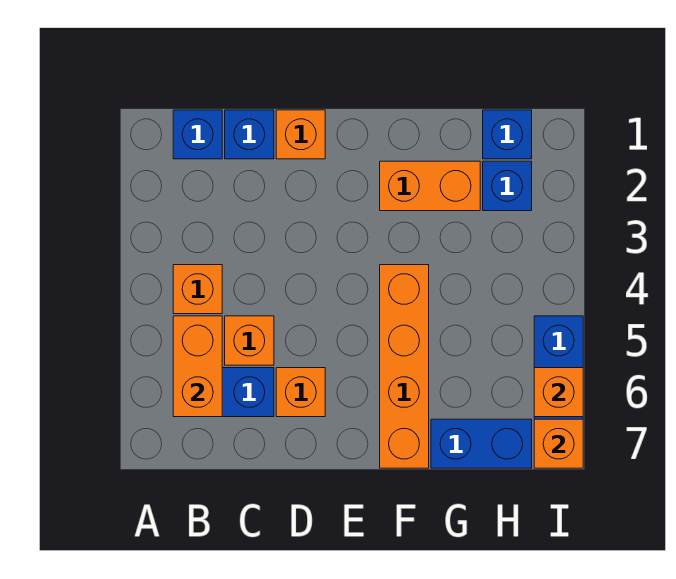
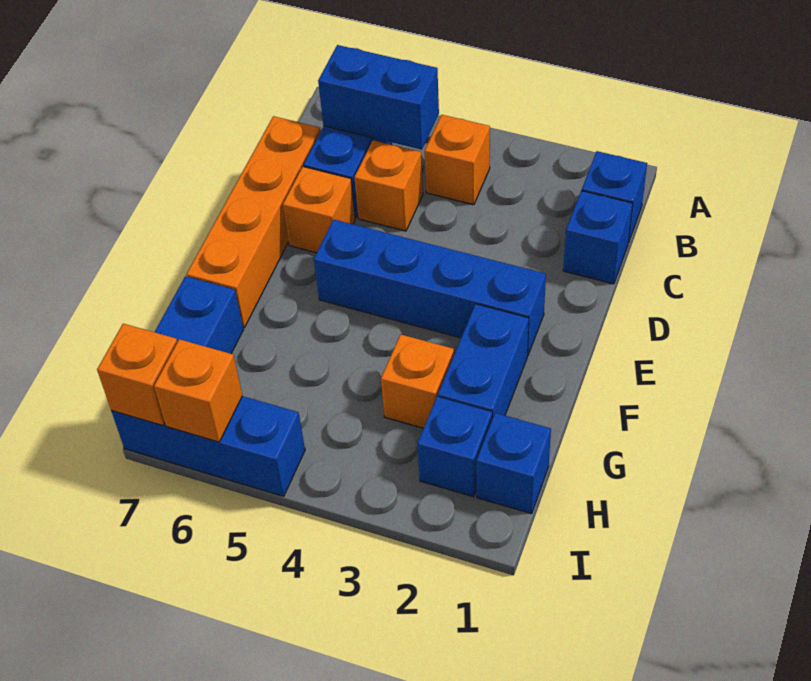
orange 1x2 brick [173,316,222,417] -> blue 1x2 brick [318,45,439,150]
orange 1x1 brick [276,110,325,159] -> orange 1x1 brick moved to [381,334,454,428]
none -> blue 1x4 brick [314,219,546,356]
orange 1x2 brick [380,161,480,211] -> blue 1x2 brick [438,304,529,419]
orange 1x4 brick [380,265,429,468] -> orange 1x4 brick turned to [187,116,321,327]

